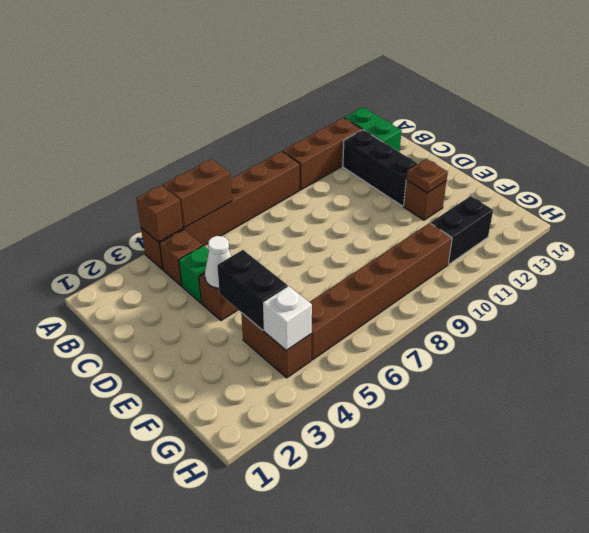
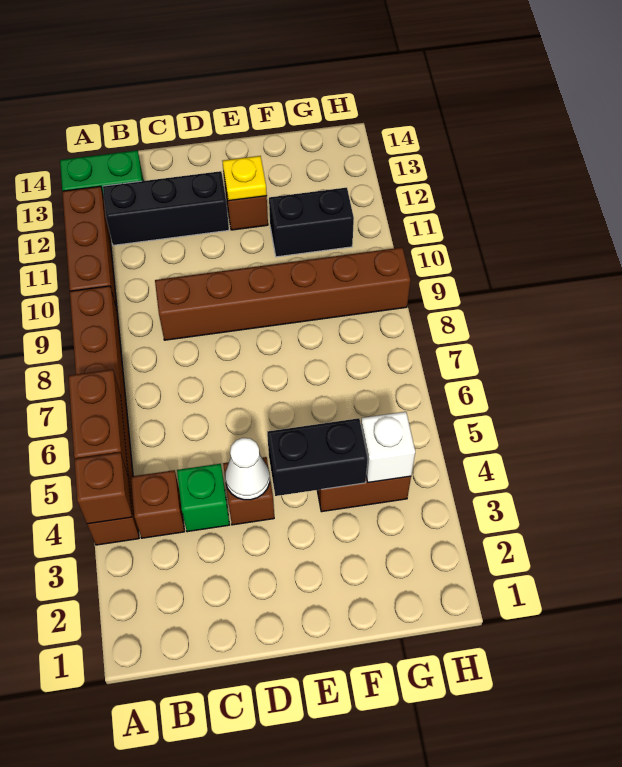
brown 1x1 plate [406,159,448,193] -> yellow 1x1 plate [223,156,267,201]
brown 1x6 brick [310,223,452,360] -> brown 1x6 brick turned to [155,248,410,340]
black 1x2 brick [431,196,493,264] -> black 1x2 brick turned to [269,188,354,257]

